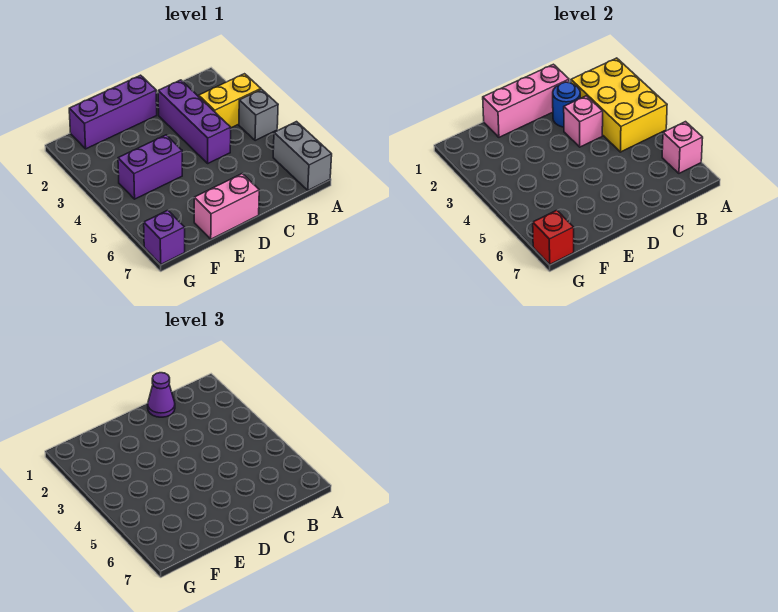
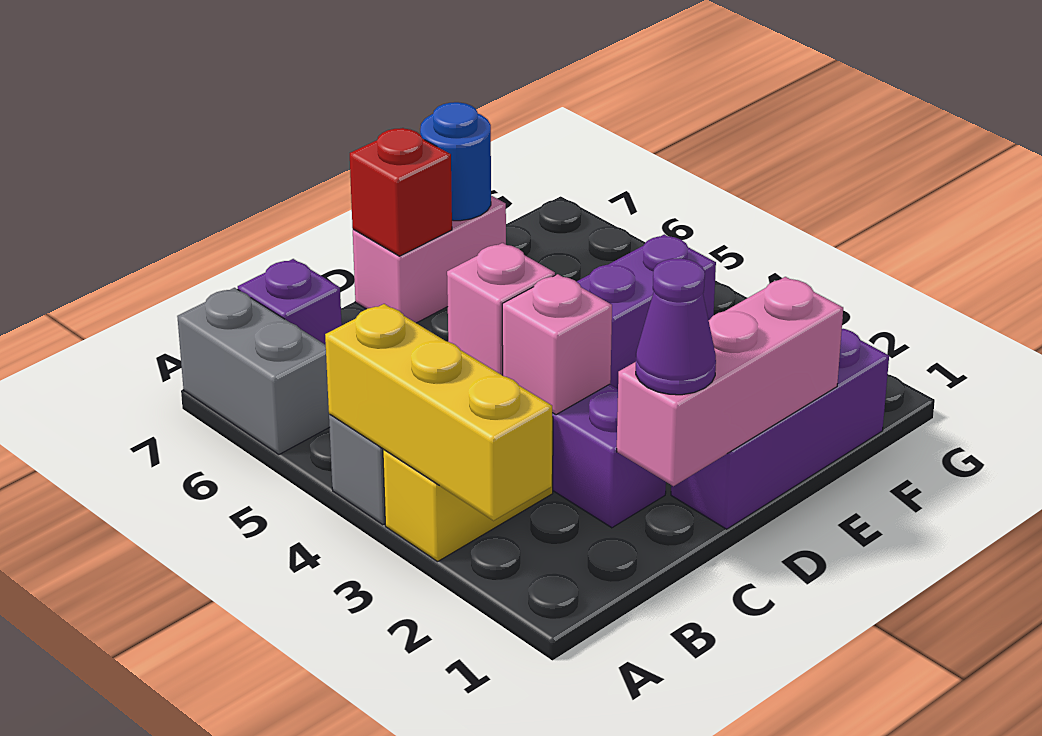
yellow 2x3 brick [571,58,667,152] -> yellow 1x3 brick [325,304,552,521]
pink 1x1 brick [662,122,703,173] -> pink 1x1 brick moved to [447,243,555,375]
blue 1x1 round brick [553,82,580,127] -> blue 1x1 round brick moved to [420,102,491,221]
purple 1x1 brick [144,210,185,264] -> purple 1x1 brick moved to [238,259,342,345]
red 1x1 brick [533,210,574,264] -> red 1x1 brick moved to [350,128,452,256]

